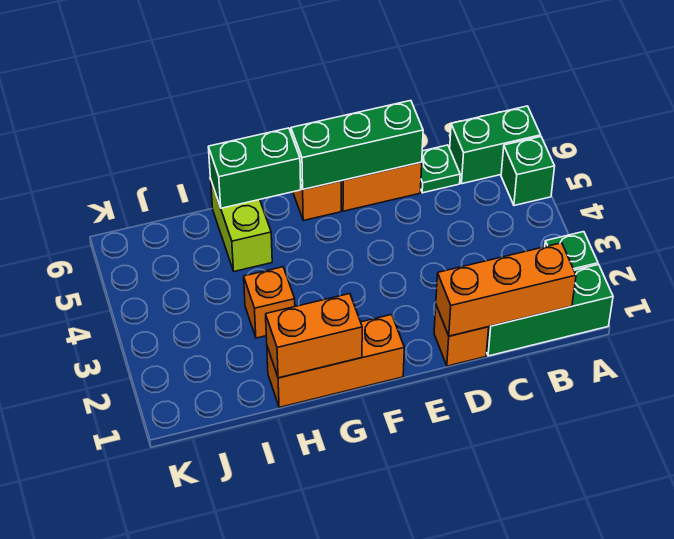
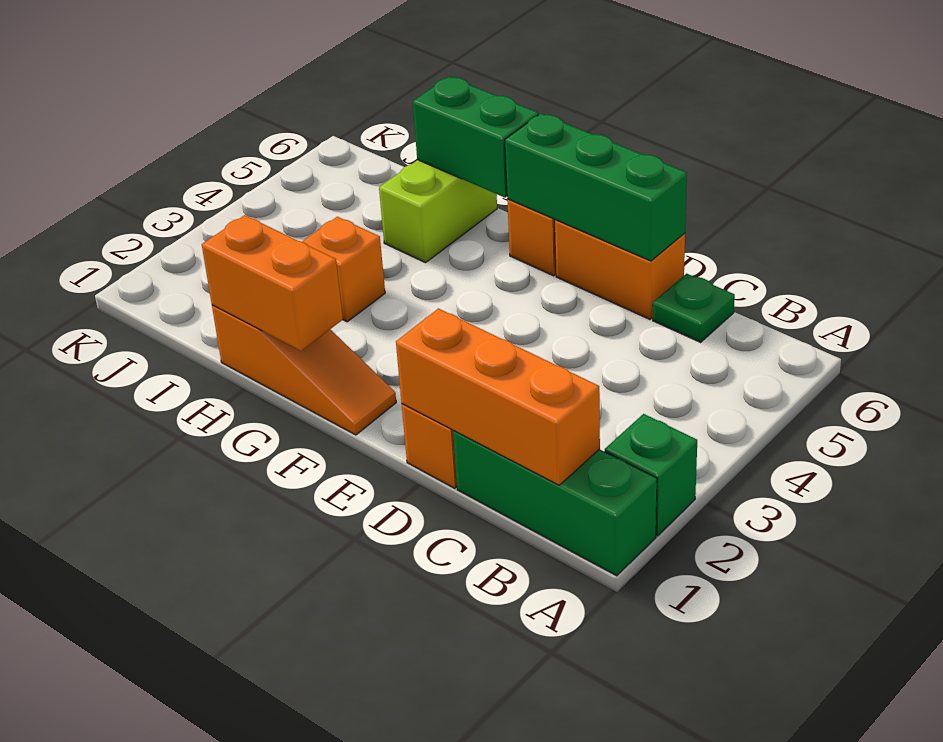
green 1x1 brick [501,137,555,206] -> none
green 1x2 brick [450,106,541,184] -> none
orange 1x3 brick [267,314,404,407] -> orange 1x3 slope [212,305,396,435]

